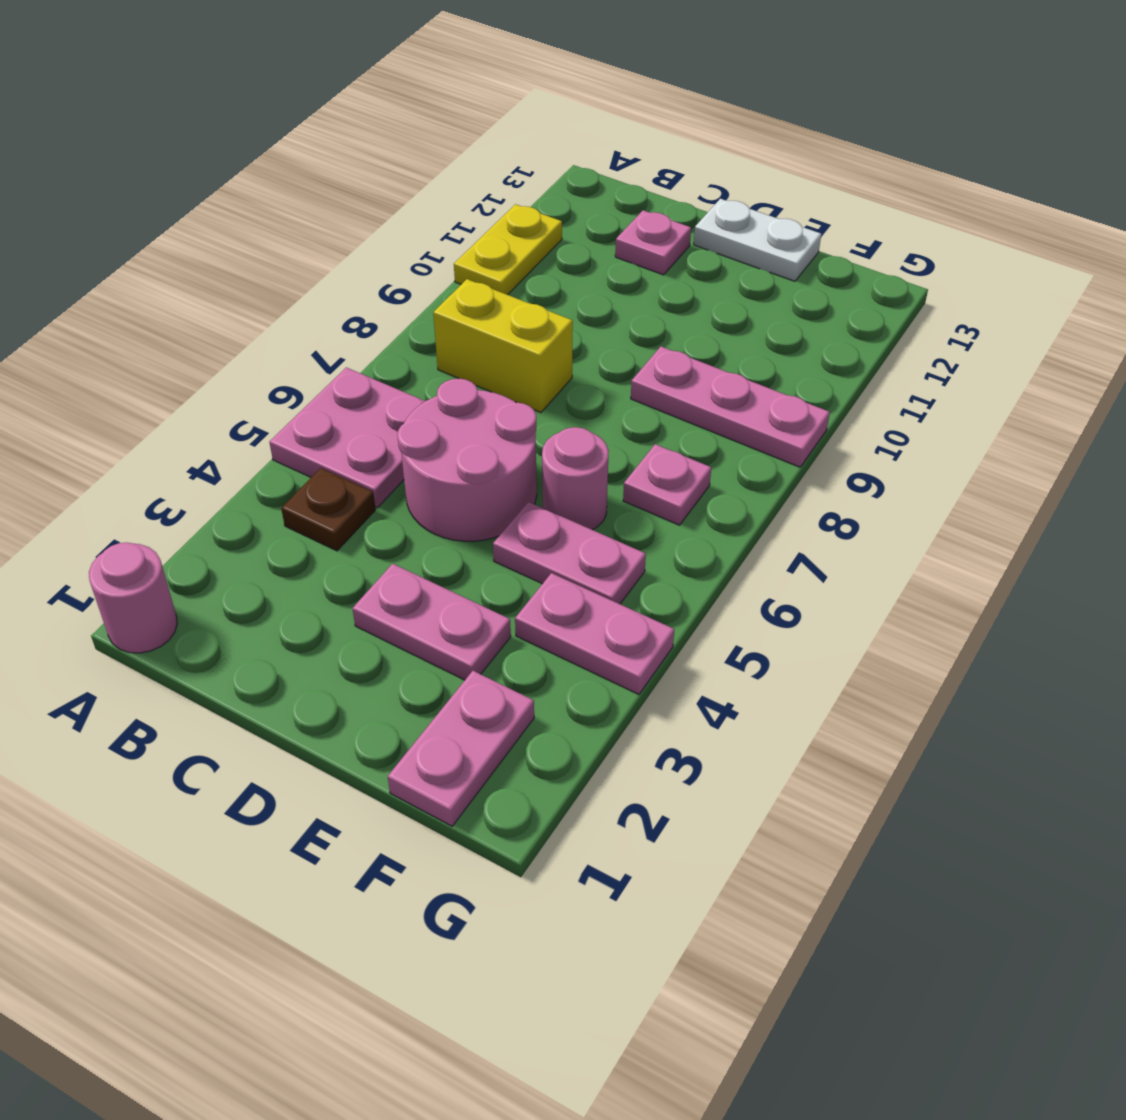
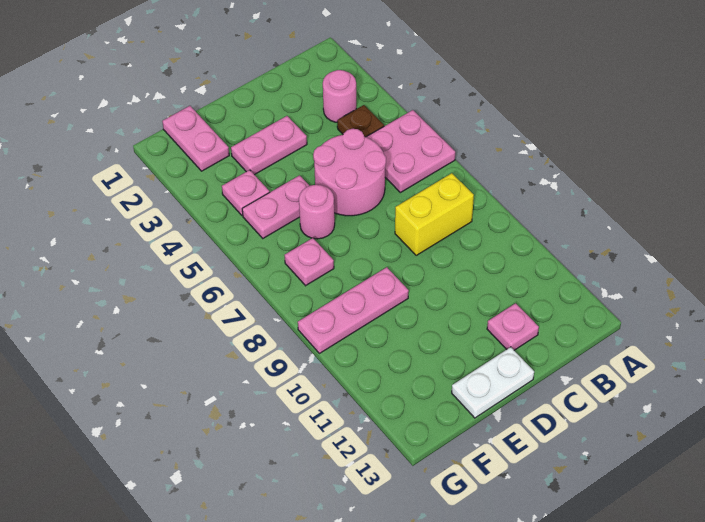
pink 1x1 round brick [89,542,177,653] -> pink 1x1 round brick moved to [323,70,356,122]
yellow 1x2 plate [454,204,562,295] -> none
pink 1x2 plate [515,573,674,694] -> pink 1x1 plate [222,170,270,216]

